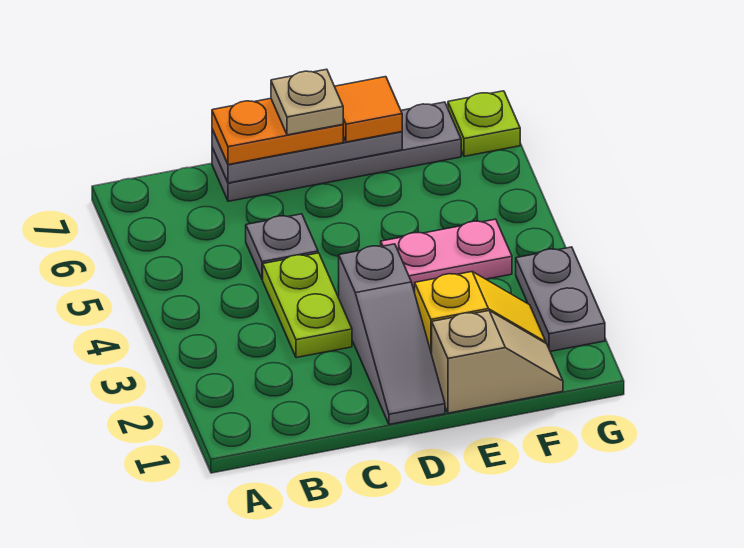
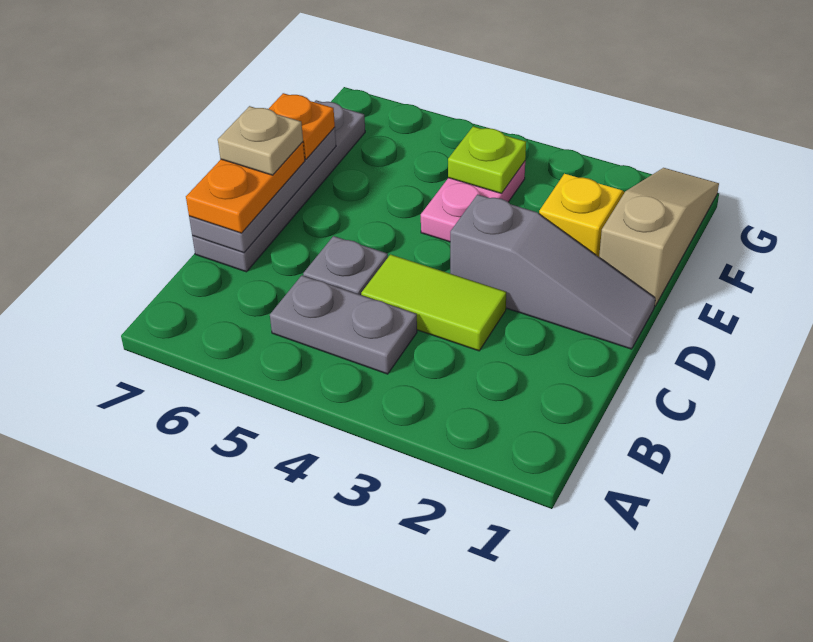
lime 1x2 plate [263,253,352,358] -> lime 1x2 tile [361,254,506,351]
tan 1x2 slope [432,311,563,413] -> tan 1x3 slope [599,168,719,306]
orange 1x1 tile [335,77,402,142] -> orange 1x1 plate [269,93,335,159]
grey 1x2 plate [516,247,605,351] -> grey 1x2 plate moved to [270,275,417,374]
lime 1x1 plate [448,91,520,156] -> lime 1x1 plate moved to [448,126,526,194]

